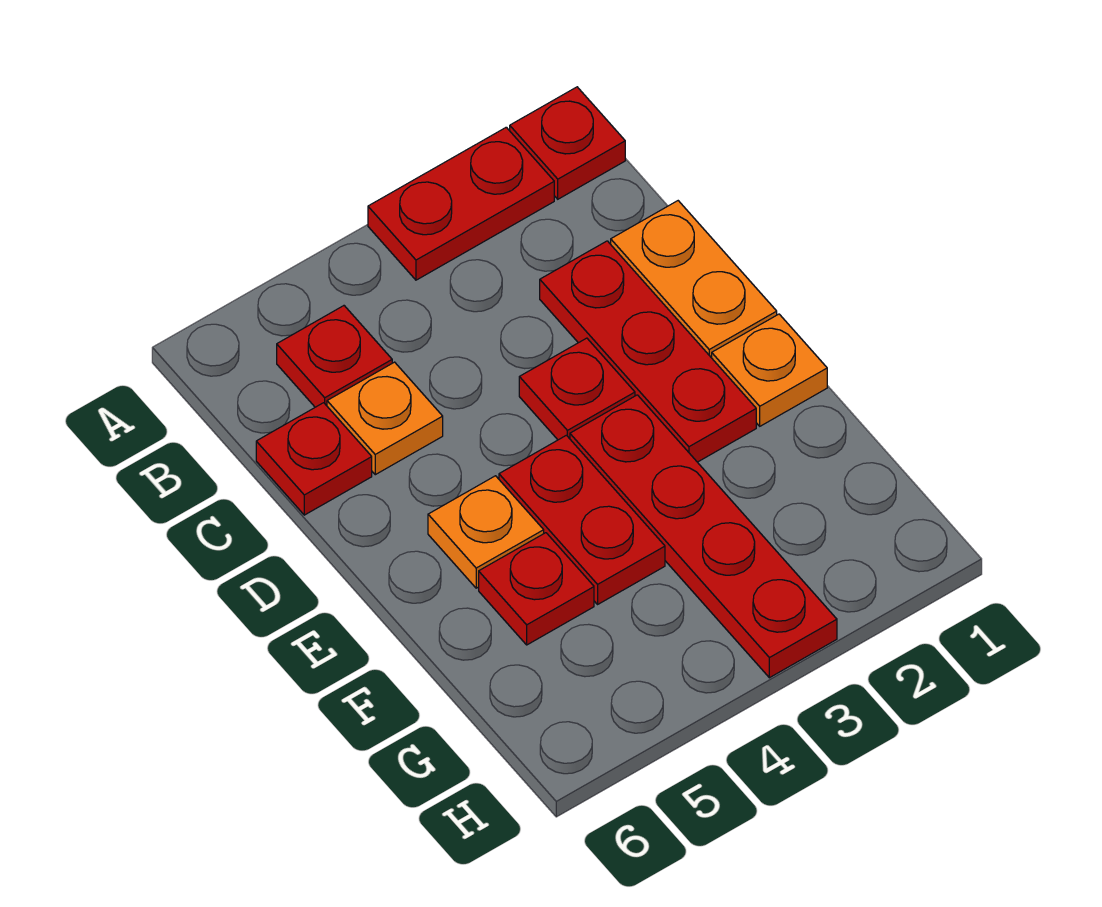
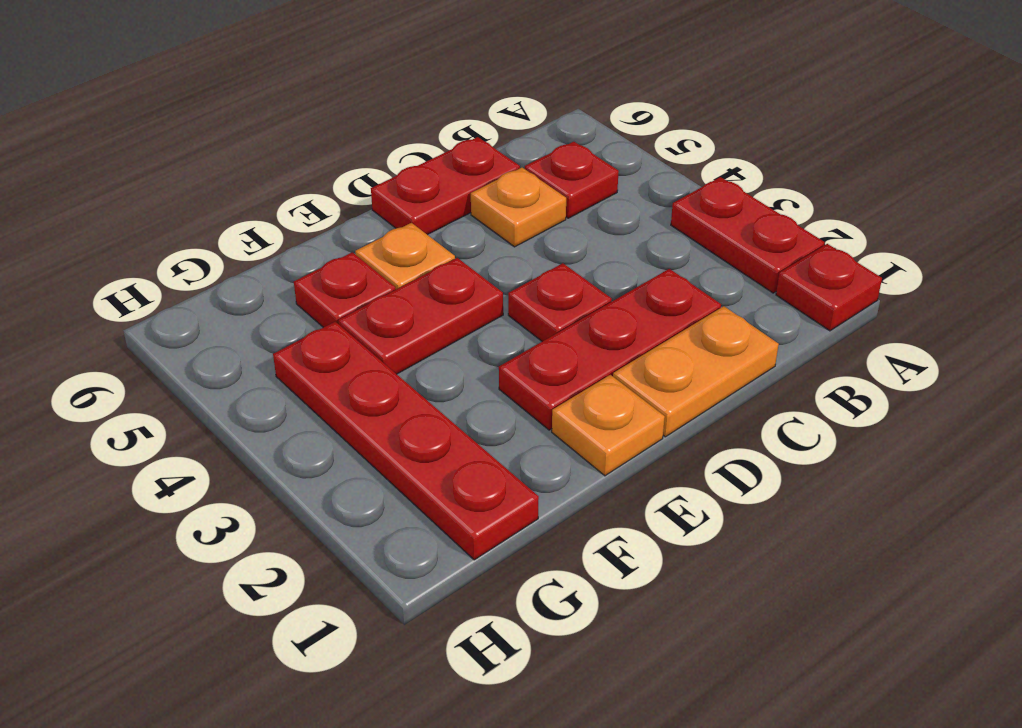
red 1x1 plate [256,403,372,515] -> red 1x2 plate [371,137,520,235]
red 1x4 plate [570,395,837,678] -> red 1x4 plate turned to [273,322,539,560]

